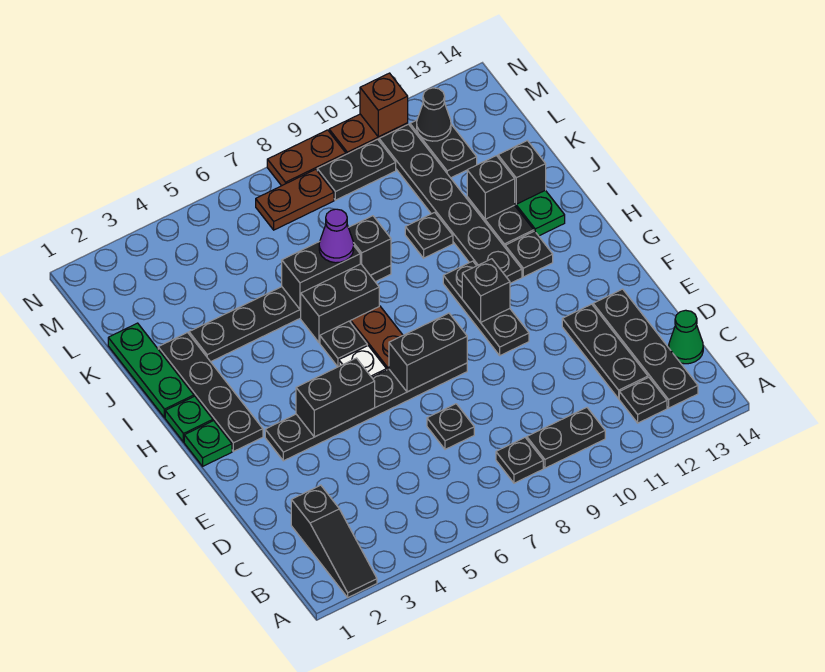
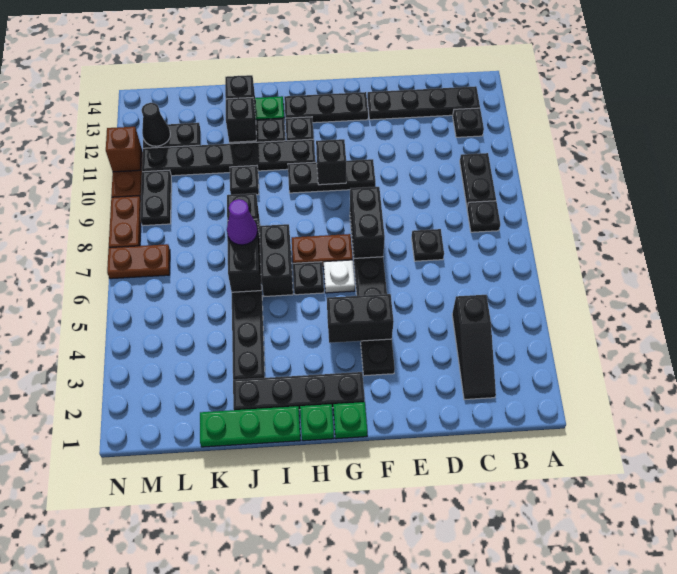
black 1x3 slope [291,485,377,597] -> black 1x3 slope turned to [452,295,496,400]
black 1x3 plate [562,304,648,399] -> black 1x3 plate moved to [284,92,368,123]
green 1x1 cone [669,310,703,364] -> none
black 1x2 brick [296,358,375,437] -> black 1x2 brick turned to [327,294,394,343]
brown 1x2 plate [256,169,334,230] -> brown 1x2 plate turned to [107,244,170,279]

